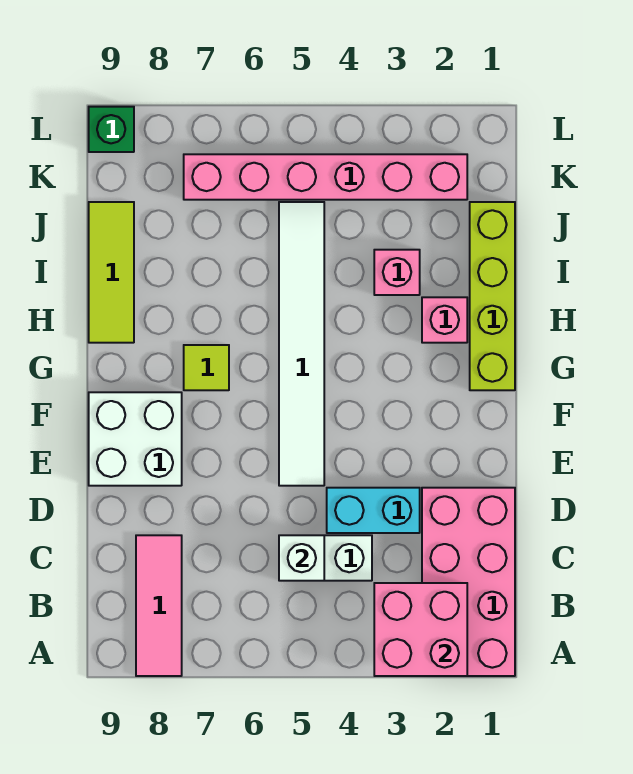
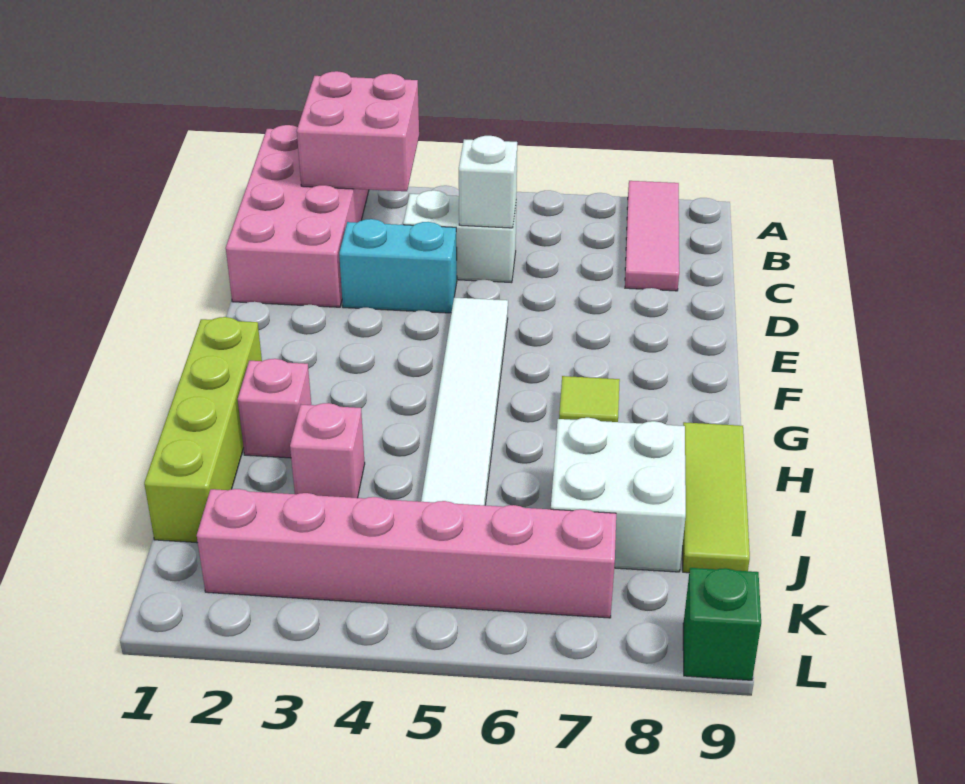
white 2x2 brick [89,392,182,486] -> white 2x2 brick moved to [551,418,686,572]

